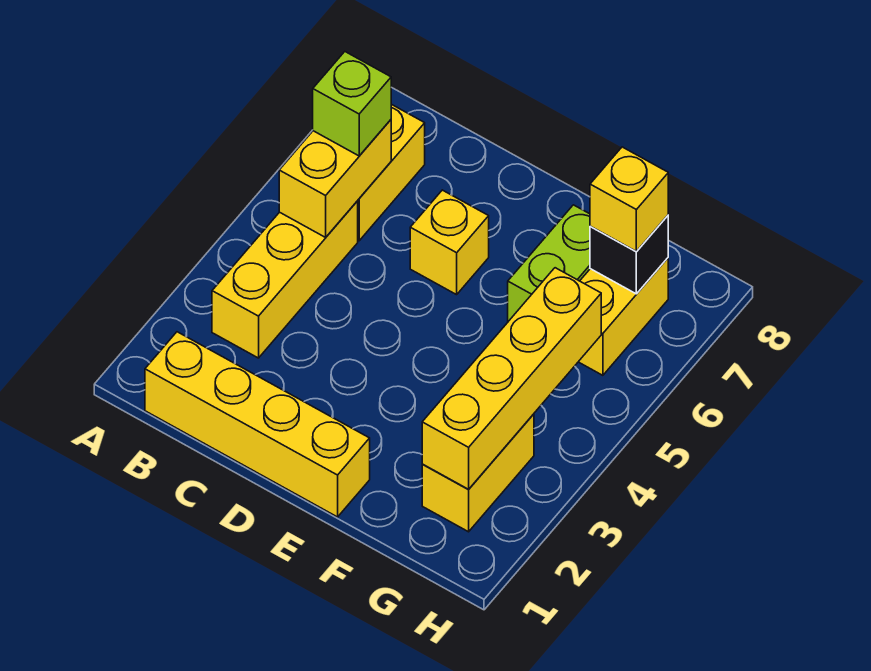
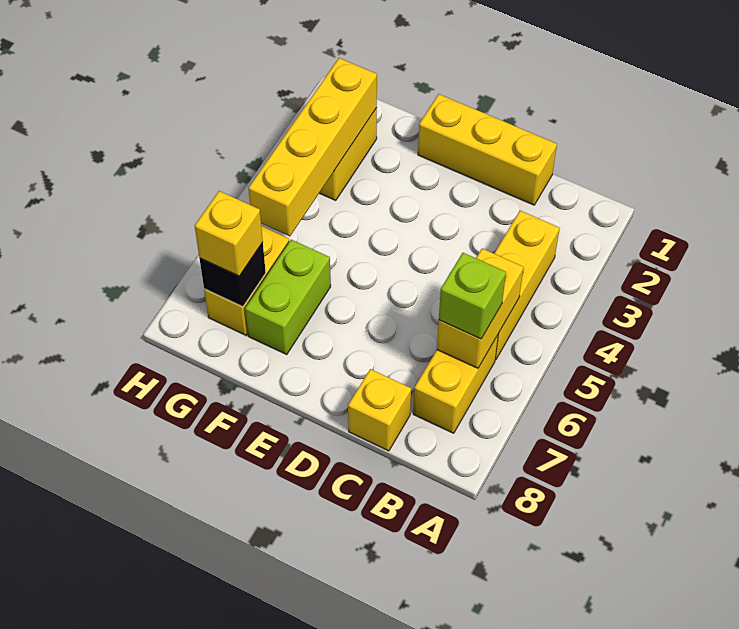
yellow 1x4 brick [145,332,370,517] -> yellow 1x3 brick [418,94,557,205]
yellow 1x1 brick [410,190,489,295] -> yellow 1x1 brick moved to [348,369,411,451]

